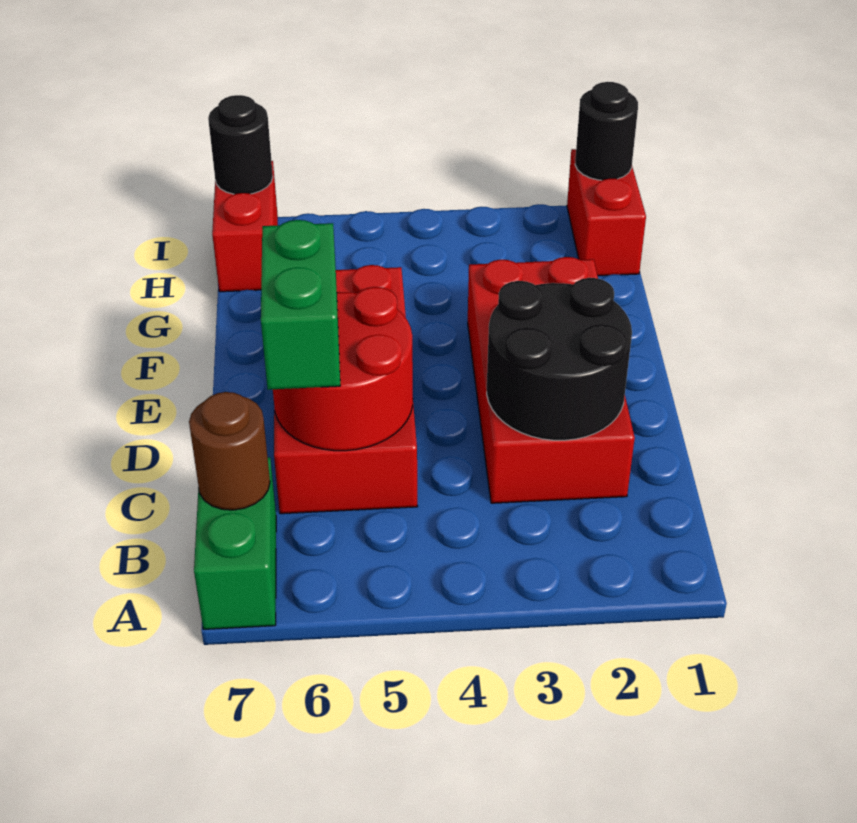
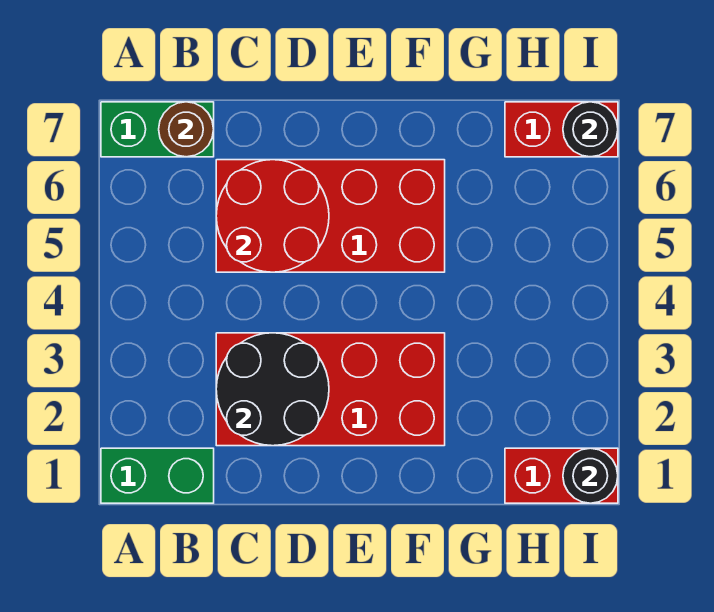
green 1x2 brick [261,220,340,390] -> green 1x2 brick moved to [101,448,214,503]

